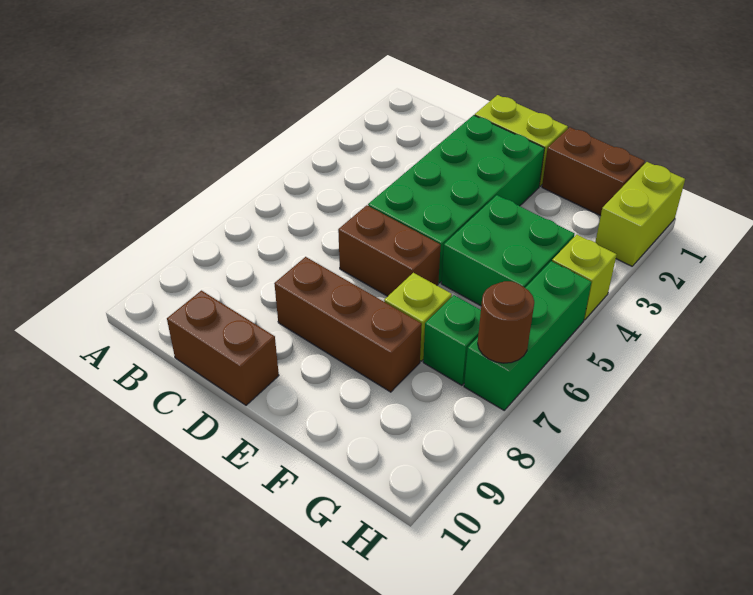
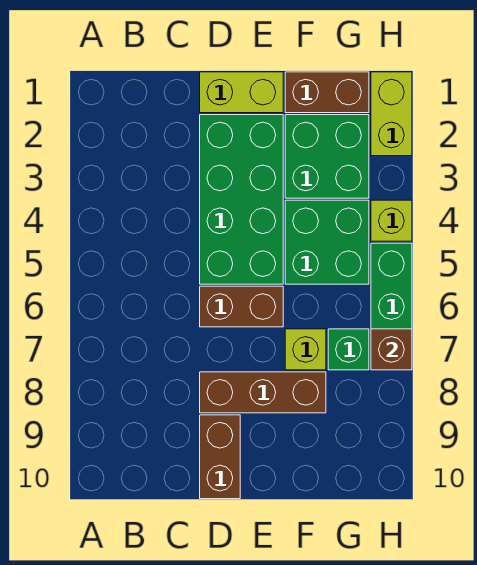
brown 1x2 brick [167,291,279,405] -> brown 1x2 brick turned to [200,415,240,499]
none -> green 2x2 brick [285,115,369,198]
brown 1x1 round brick [478,281,534,363] -> brown 1x1 brick [371,329,412,370]

